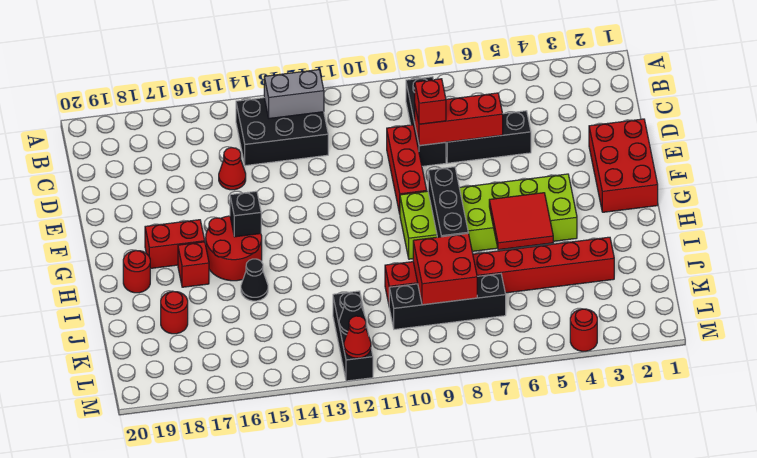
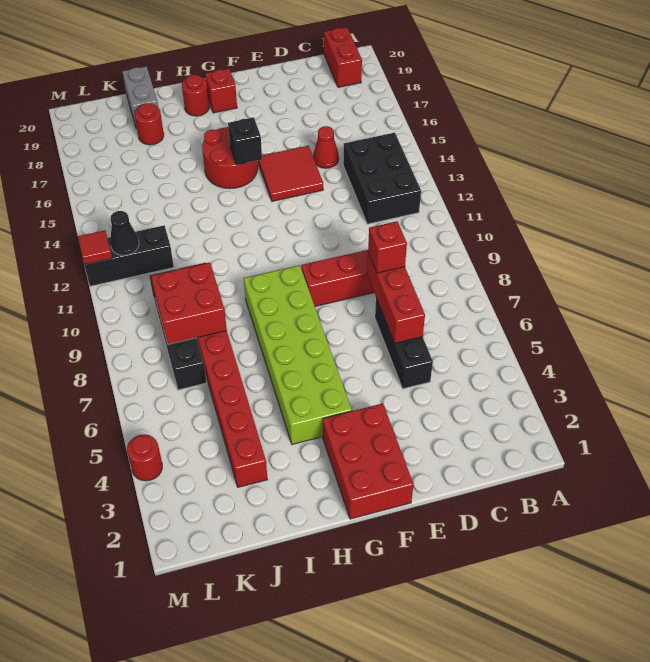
black 1x3 brick [406,77,446,166] -> none
grey 1x2 brick [264,70,324,118] -> grey 1x2 brick moved to [122,66,158,129]
red 2x3 brick [589,119,658,212] -> red 2x3 brick turned to [323,403,414,519]
black 1x3 brick [428,167,468,237] -> none
red 1x2 brick [145,220,205,269] -> red 1x2 brick moved to [324,27,362,87]
red 2x2 tile [489,193,553,250] -> red 2x2 tile moved to [258,146,323,201]
red 1x1 brick [178,242,209,287] -> red 1x1 brick moved to [205,69,237,113]
black 1x1 cone [241,259,268,301] -> none
red 1x1 cone [344,316,371,358] -> red 1x1 tile [78,230,112,265]

